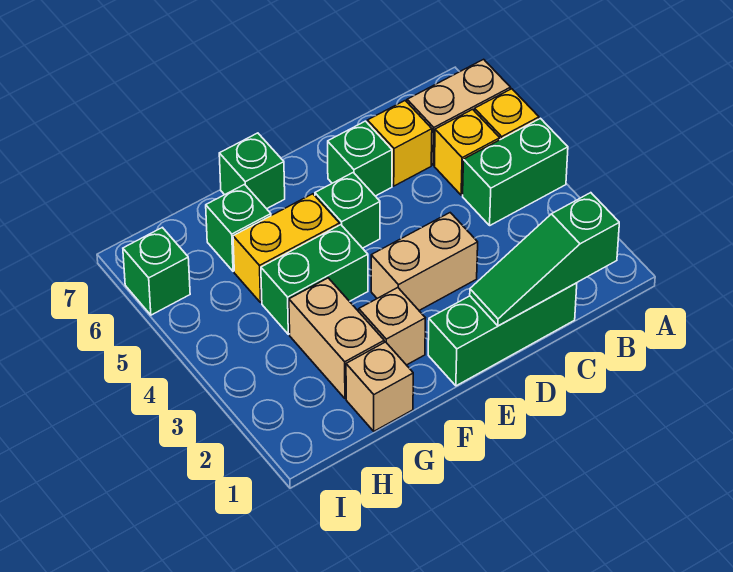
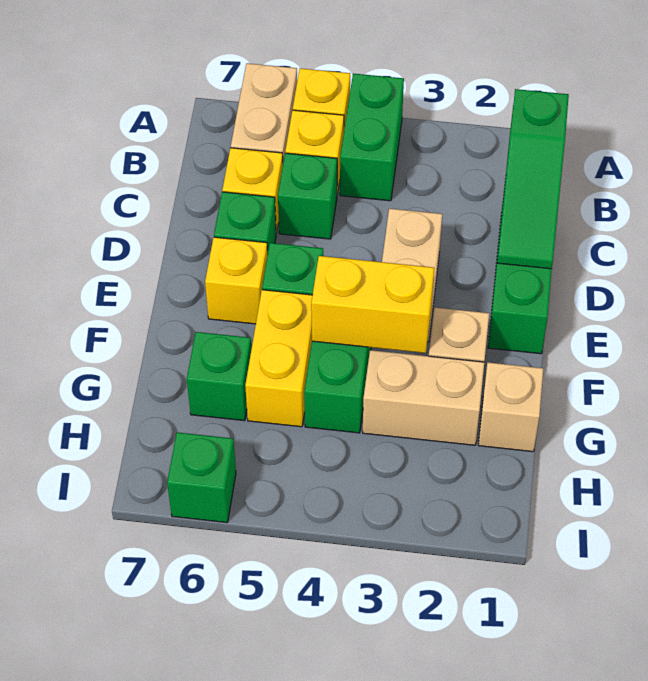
none -> yellow 1x1 brick [205,237,268,324]
none -> yellow 1x2 brick [311,256,434,353]
green 1x1 brick [219,133,285,209] -> green 1x1 brick moved to [278,153,337,239]

